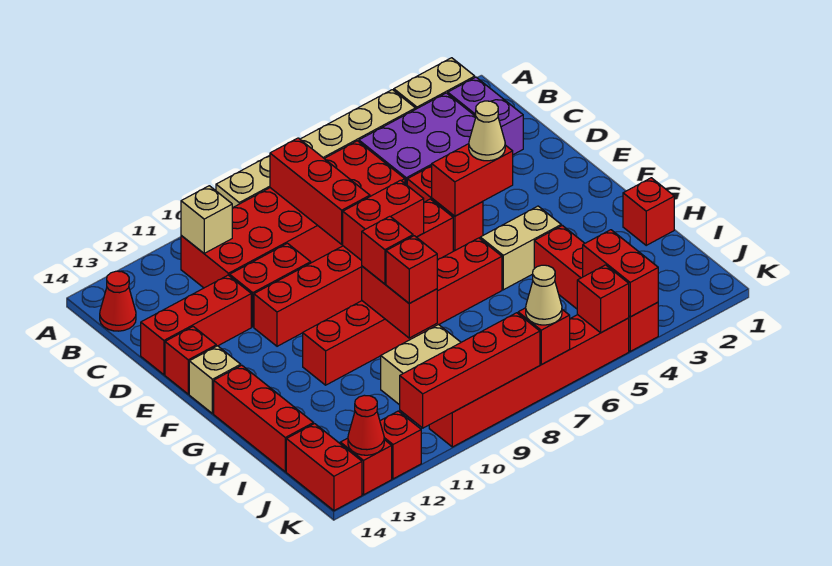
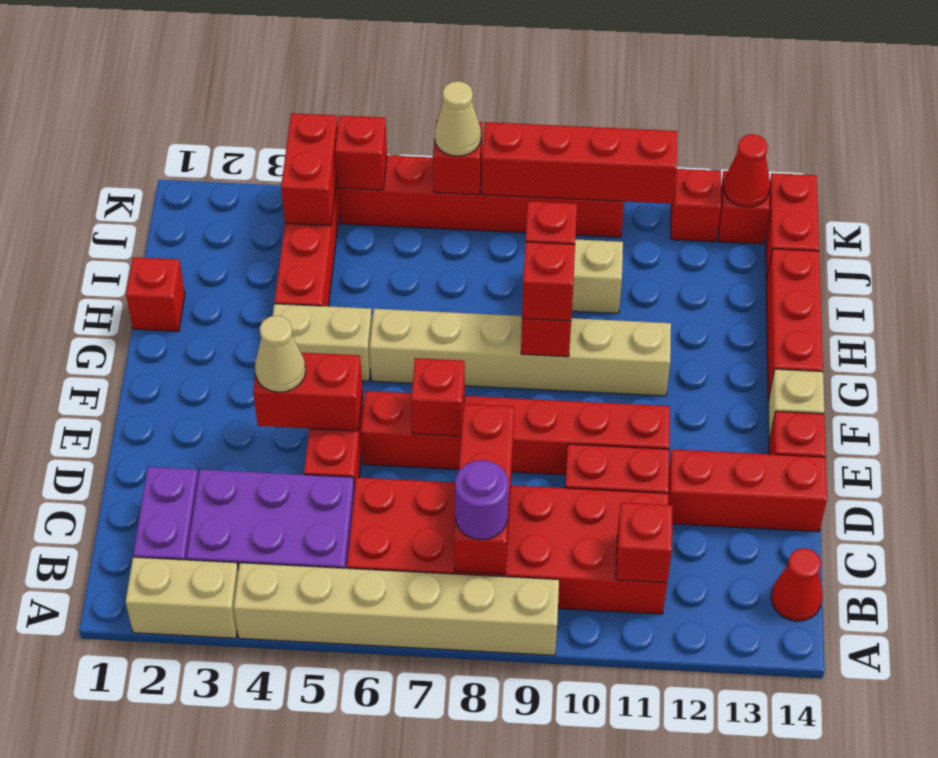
none -> purple 1x1 round brick [455,460,508,540]
tan 1x1 brick [181,186,232,253] -> red 1x1 brick [616,503,673,583]
red 1x2 brick [343,180,424,261] -> red 1x1 brick [411,358,465,436]
red 1x6 brick [303,238,502,385] -> tan 1x6 brick [370,309,671,396]

